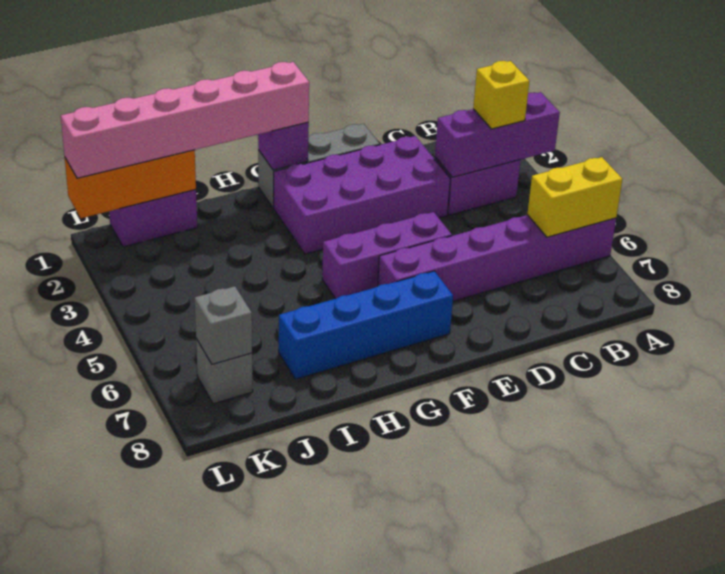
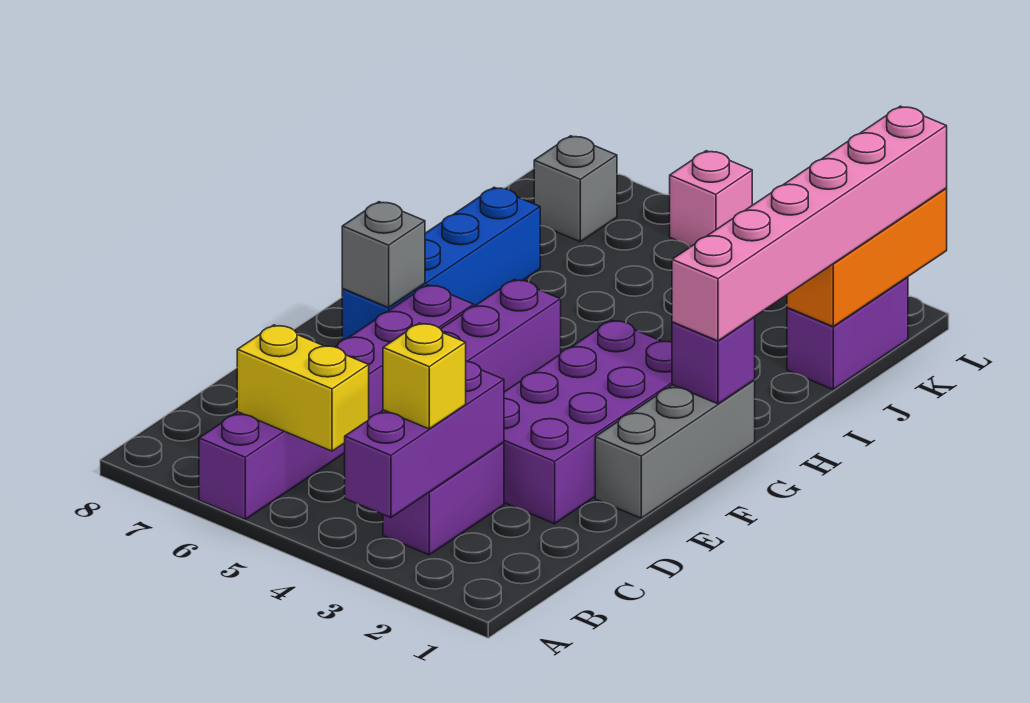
yellow 1x2 brick [527,157,623,237] -> yellow 1x2 brick turned to [237,325,369,451]
grey 1x1 brick [195,286,252,364] -> grey 1x1 brick moved to [342,202,425,308]
none -> pink 1x1 brick [670,151,752,246]

